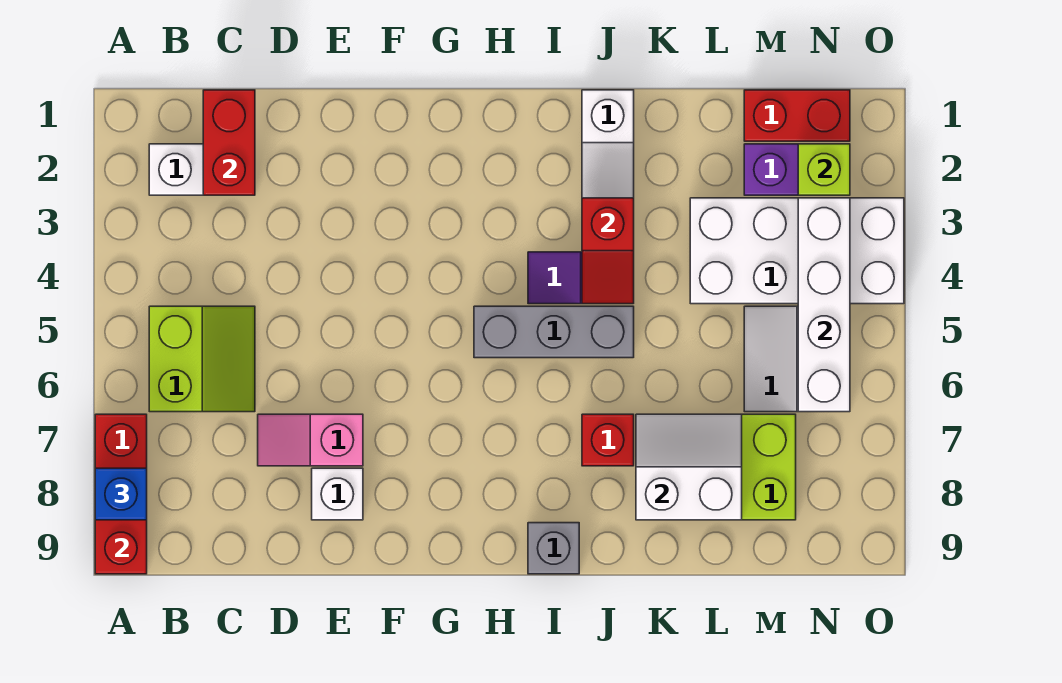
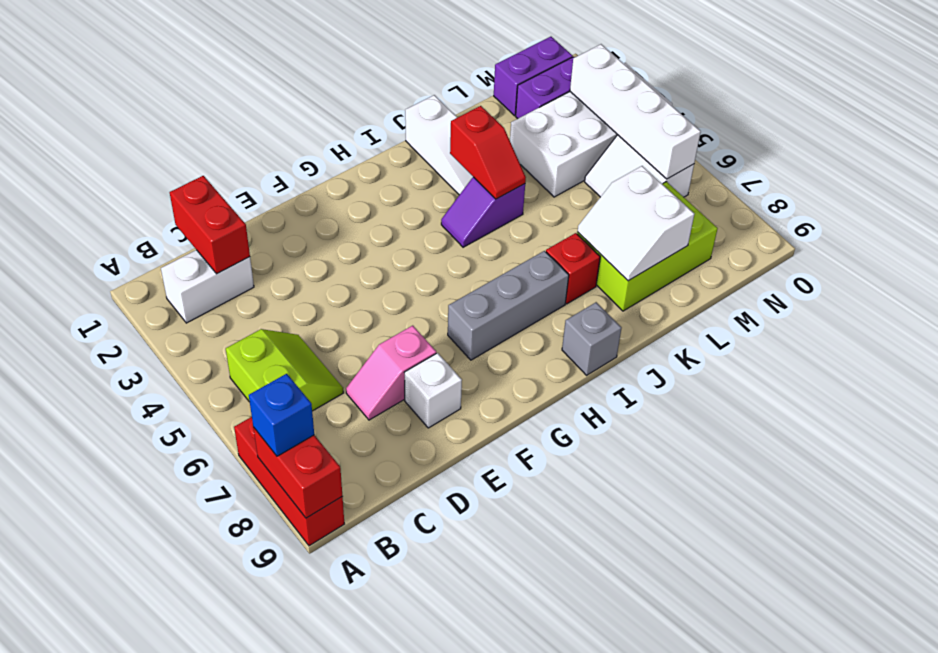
grey 1x3 brick [474,306,634,358] -> grey 1x3 brick moved to [448,251,569,360]
white 2x2 slope [636,414,742,520] -> white 2x2 slope turned to [578,166,694,281]
red 1x2 brick [744,90,850,141] -> purple 1x2 brick [494,37,573,116]
lime 1x1 brick [798,144,850,195] -> none

